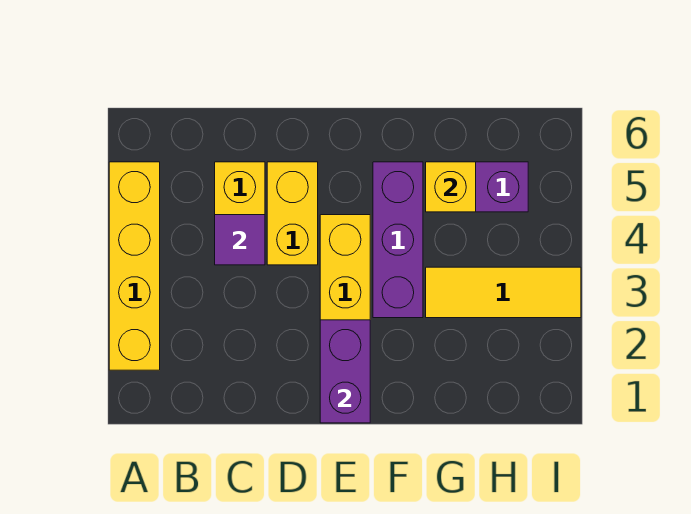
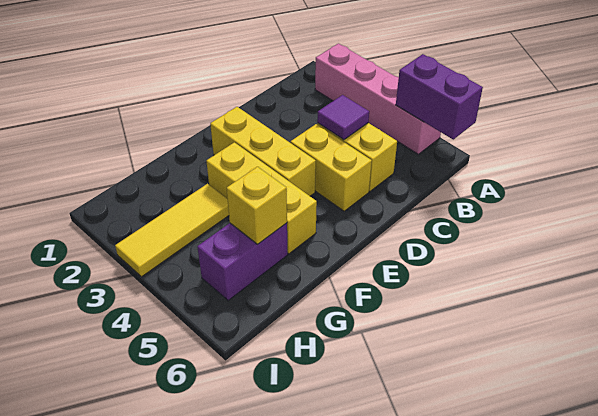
yellow 1x4 brick [109,162,160,370] -> pink 1x4 brick [315,43,441,154]
purple 1x2 brick [320,320,370,423] -> purple 1x2 brick moved to [396,54,483,139]
purple 1x3 brick [373,162,423,318] -> yellow 1x3 brick [206,142,317,254]

